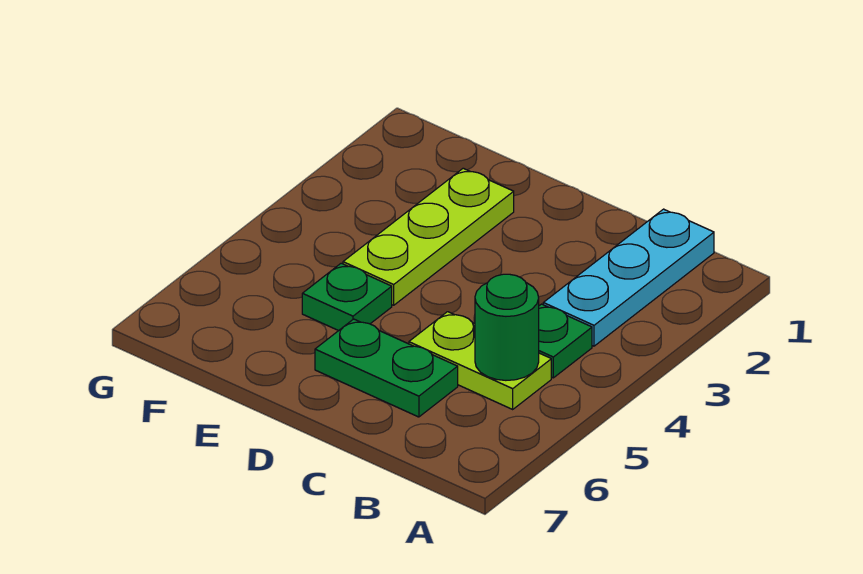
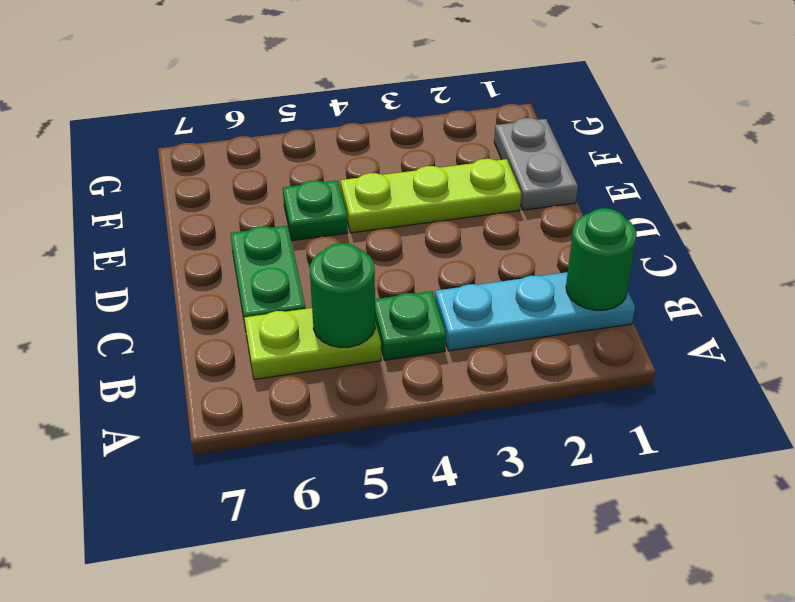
none -> green 1x1 round brick [566,208,637,310]
lime 1x2 plate [409,312,551,409] -> lime 1x2 plate turned to [244,308,381,379]
none -> grey 1x2 plate [494,118,578,210]

